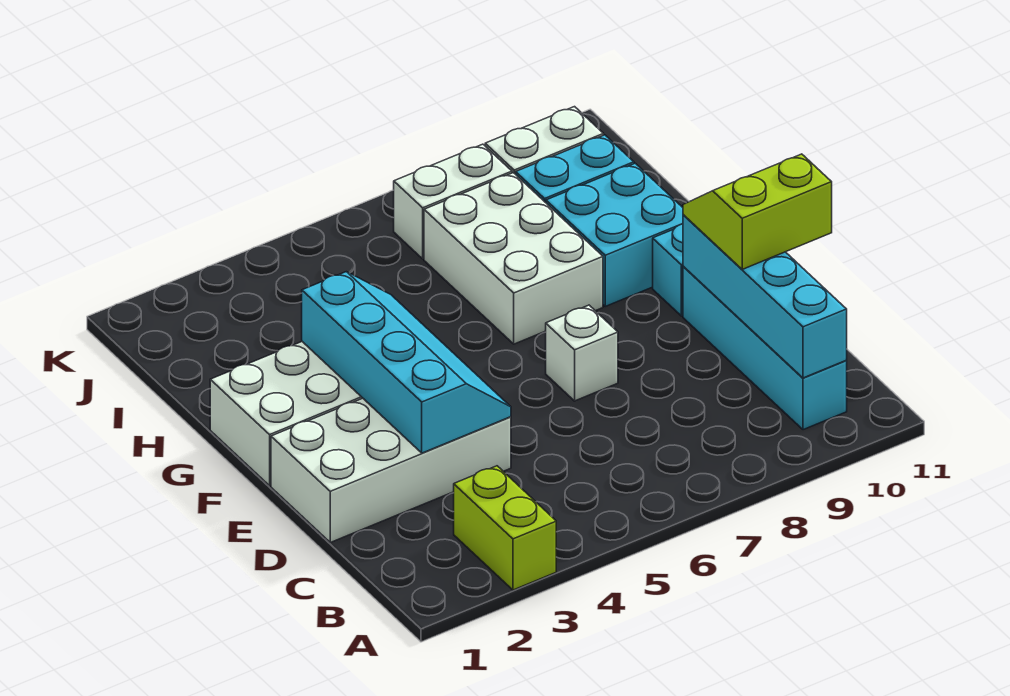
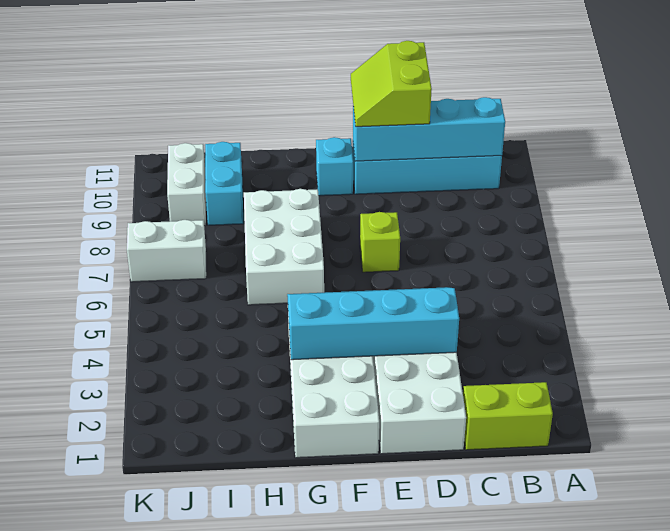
lime 1x2 brick [454,466,556,590] -> lime 1x2 brick moved to [463,382,553,450]
white 1x1 brick [546,305,618,401] -> lime 1x1 brick [360,212,400,272]
white 2x3 brick [424,173,603,344] -> white 2x3 brick turned to [244,189,324,305]
cyan 2x2 brick [546,163,683,306] -> none
white 1x2 brick [394,144,512,259] -> white 1x2 brick turned to [127,220,206,282]

